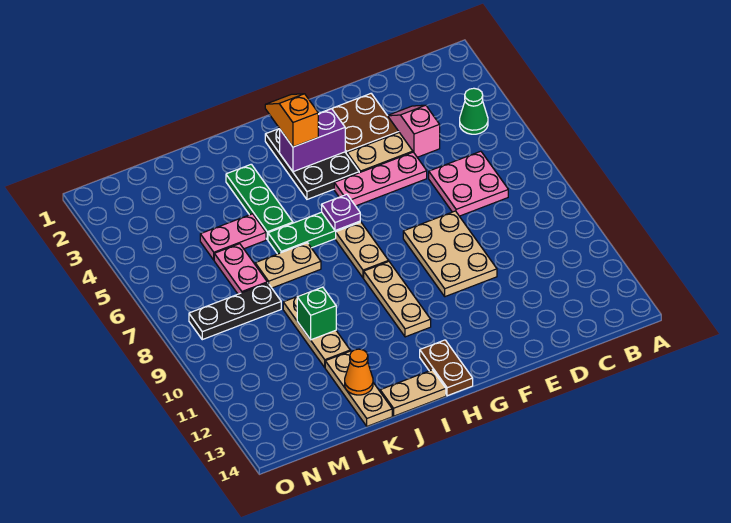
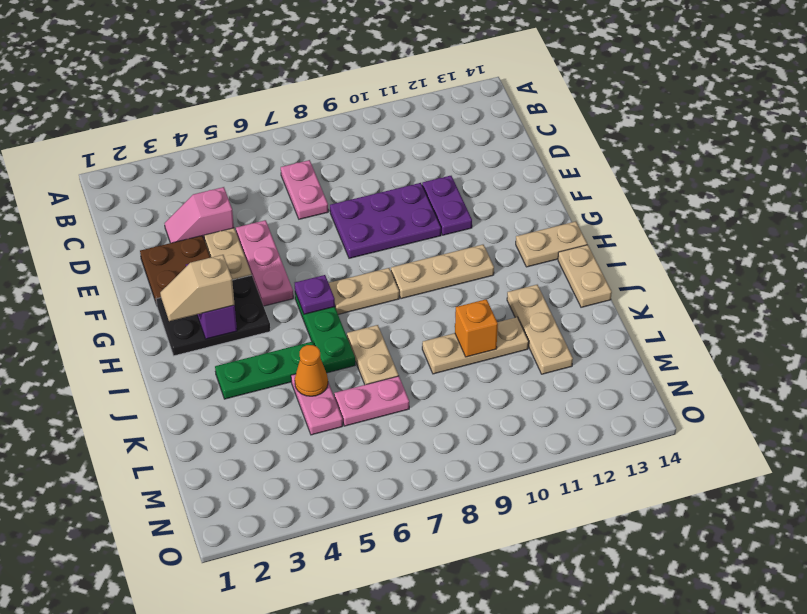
green 1x1 cone [460,88,488,134] -> none
pink 2x2 plate [429,151,508,216] -> pink 1x2 plate [281,160,328,219]
tan 2x3 plate [403,211,497,297] -> purple 2x3 plate [330,183,441,258]
none -> purple 1x2 plate [422,176,472,235]
orange 1x2 slope [265,94,318,147] -> tan 1x2 slope [160,255,235,321]
brown 1x2 plate [420,340,473,396] -> tan 1x2 plate [516,221,587,267]
green 1x1 brick [297,287,336,340] -> orange 1x1 brick [455,299,498,357]
tan 1x3 plate [325,351,392,426] -> tan 1x3 plate turned to [507,285,573,374]
orange 1x1 cone [345,349,373,395] -> orange 1x1 cone moved to [295,345,328,396]
black 1x3 plate [189,283,281,340] -> none

